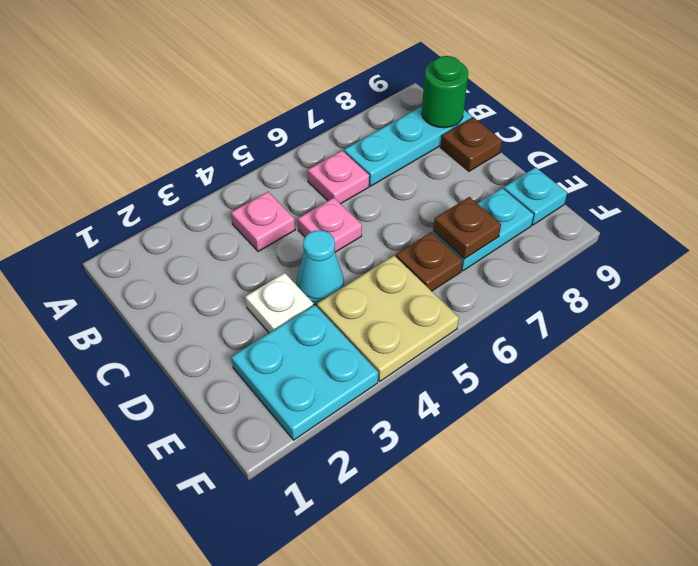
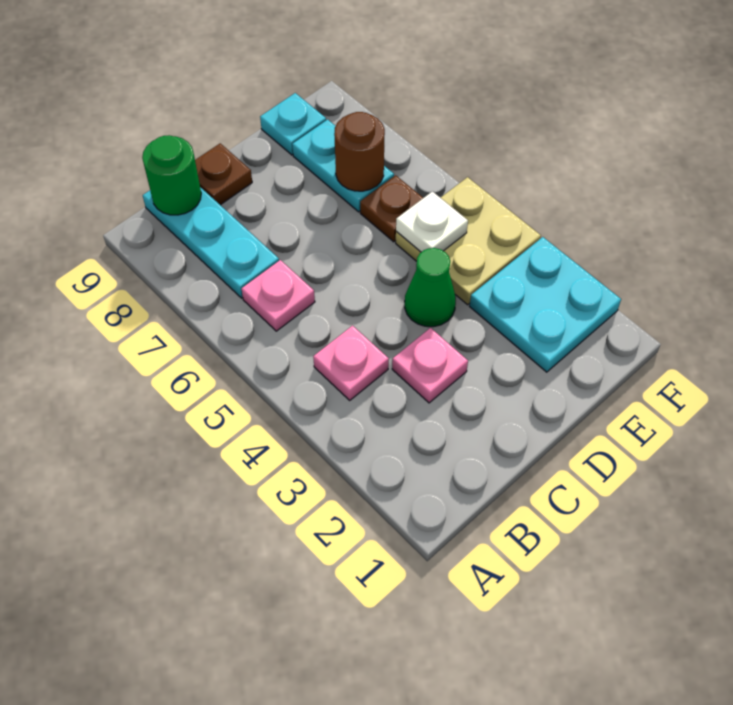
pink 1x1 plate [298,198,362,252] -> pink 1x1 plate moved to [392,328,468,403]
white 1x1 plate [245,273,313,333] -> white 1x1 plate moved to [396,192,468,252]
cyan 1x1 cone [297,230,344,305] -> green 1x1 cone [405,248,456,327]
brown 1x1 plate [433,197,501,259] -> brown 1x1 round brick [334,112,385,191]

